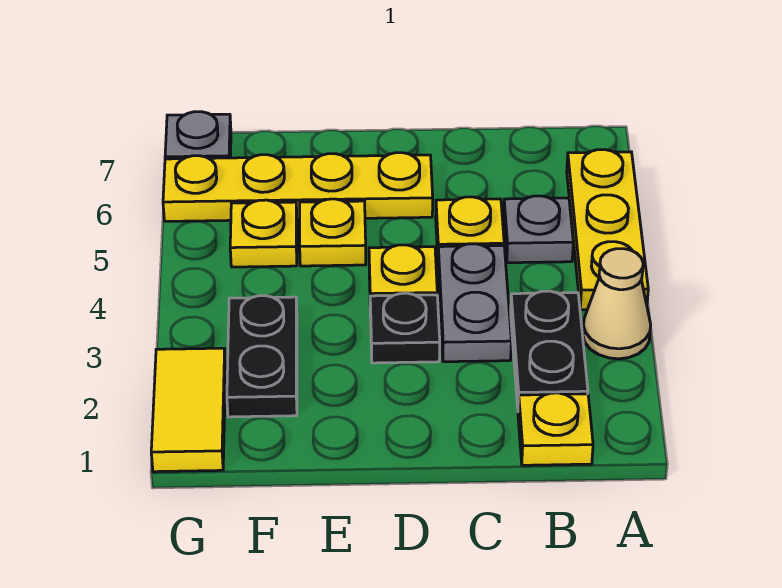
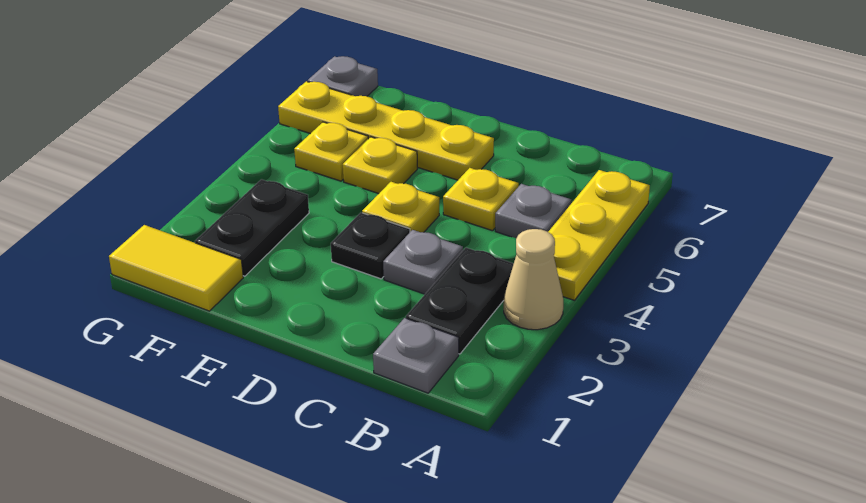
yellow 1x1 plate [518,393,593,465] -> grey 1x1 plate [373,318,459,393]
grey 1x2 plate [438,244,511,362] -> grey 1x1 plate [383,230,463,294]
yellow 1x2 tile [151,348,226,472] -> yellow 1x2 tile turned to [109,225,243,311]

